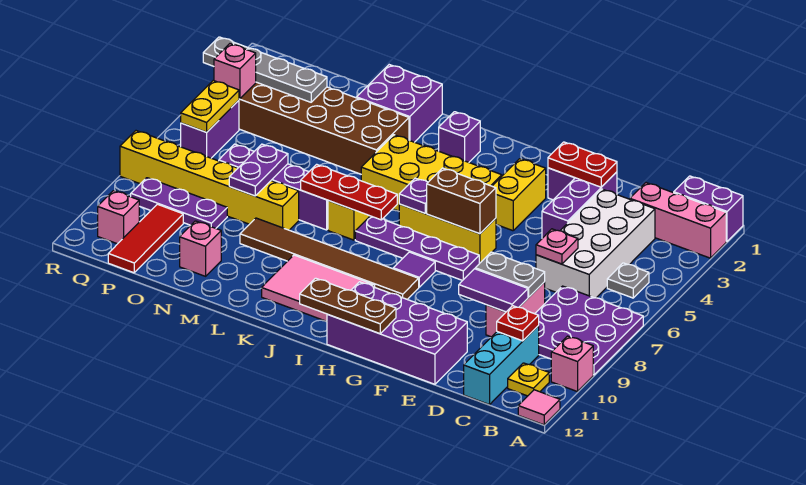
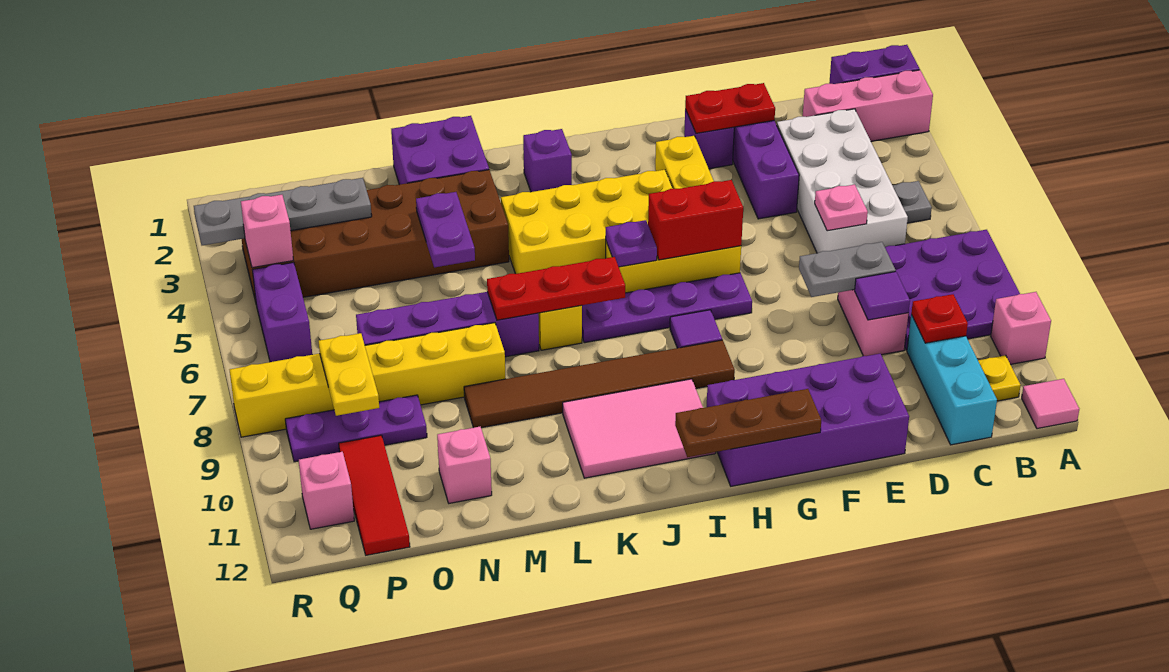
purple 1x2 tile [459,269,528,312] -> purple 1x1 tile [855,272,910,320]
brown 1x2 brick [427,168,496,234] -> red 1x2 brick [648,180,743,260]
purple 1x2 plate [229,144,288,196] -> purple 1x2 plate moved to [416,192,475,267]
yellow 1x2 plate [181,80,239,132] -> yellow 1x2 plate moved to [319,333,379,416]

